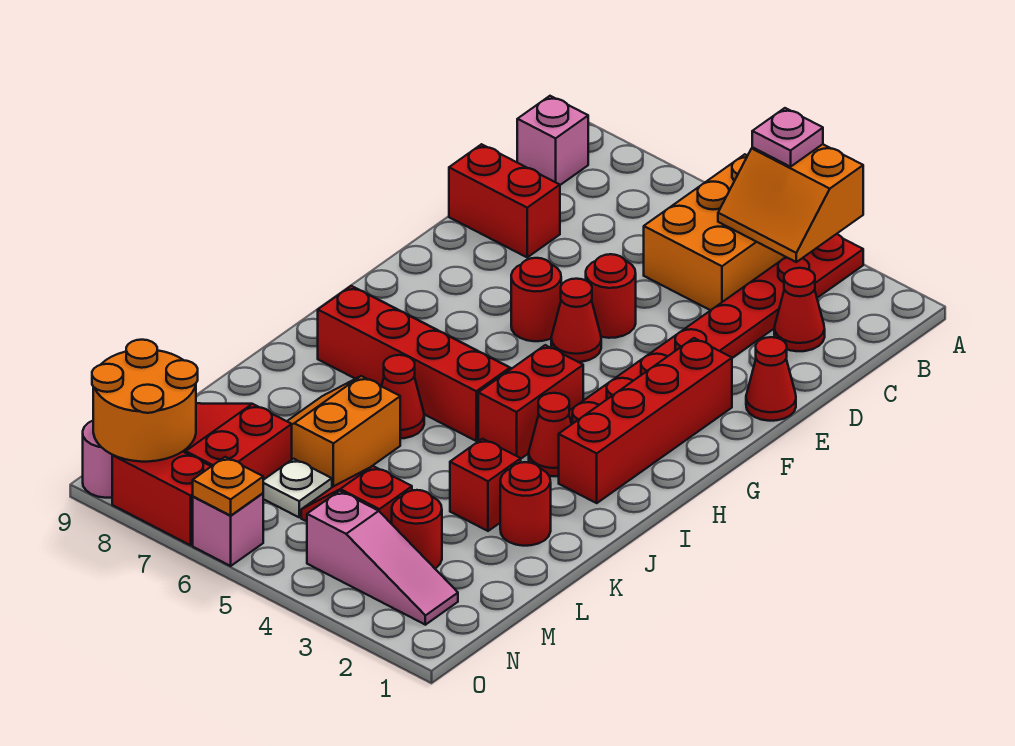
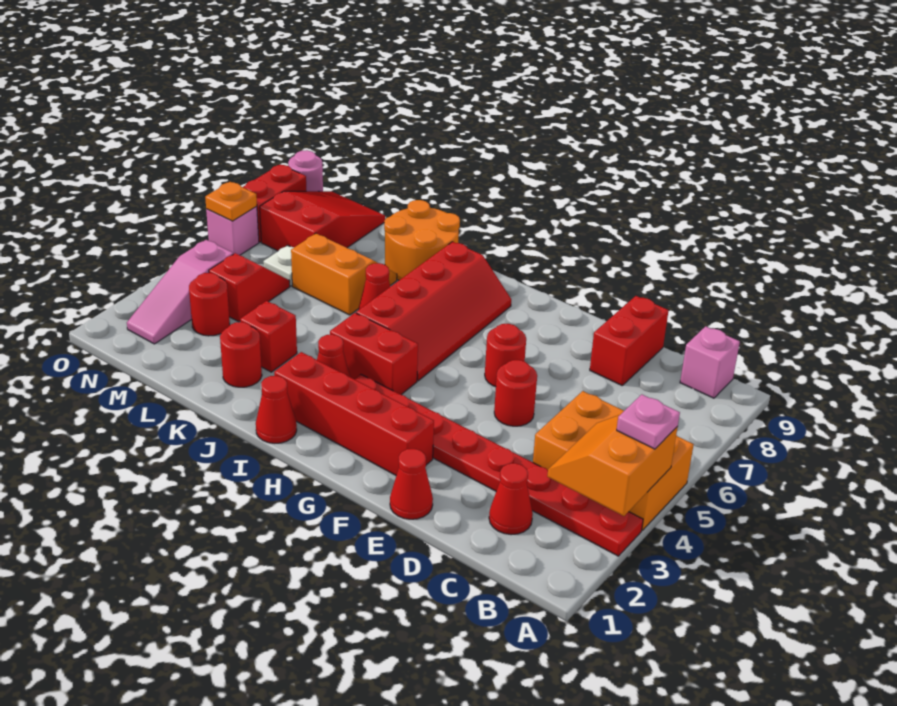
red 1x1 cone [551,279,601,362] -> red 1x1 cone moved to [256,376,297,443]
orange 2x2 round brick [92,340,198,462] -> orange 2x2 round brick moved to [384,200,460,280]

